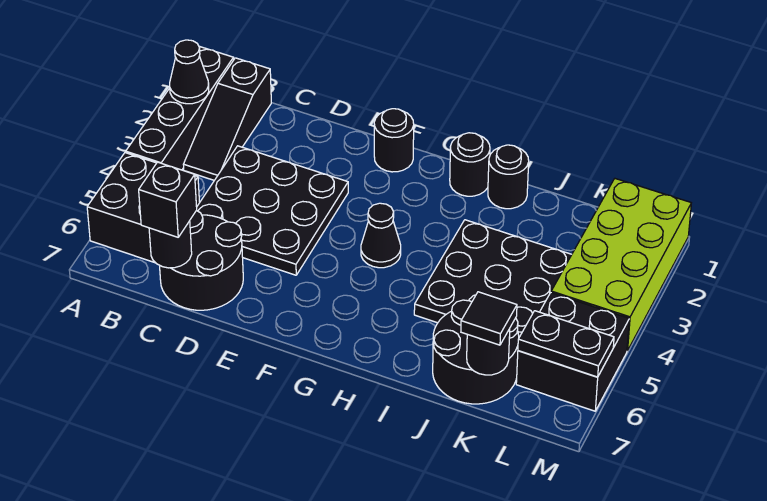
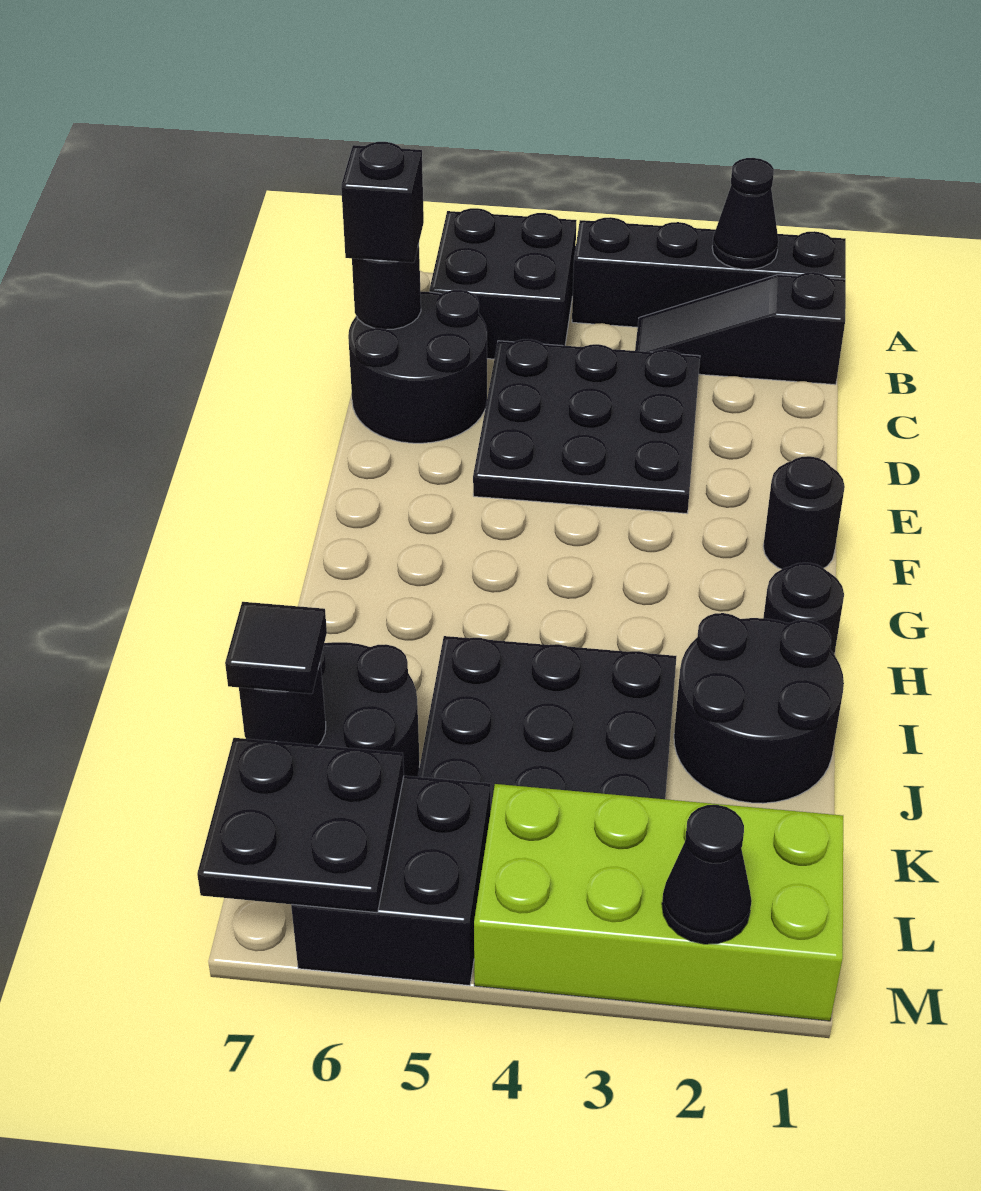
black 1x1 cone [361,203,401,268] -> black 1x1 cone moved to [662,805,751,944]
black 1x1 round brick [488,145,529,209] -> black 2x2 round brick [674,613,844,803]
black 1x2 plate [518,311,614,377] -> black 2x2 plate [197,738,404,913]

